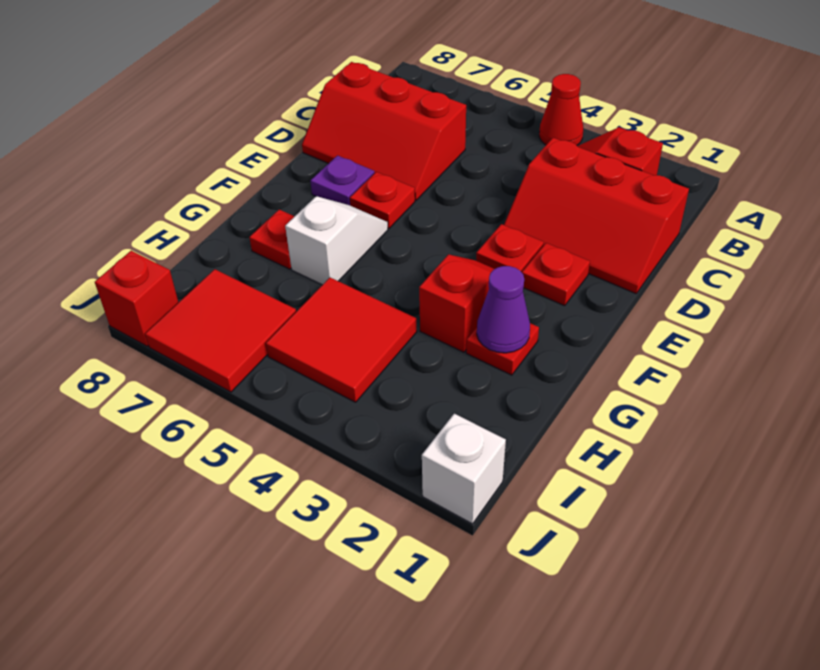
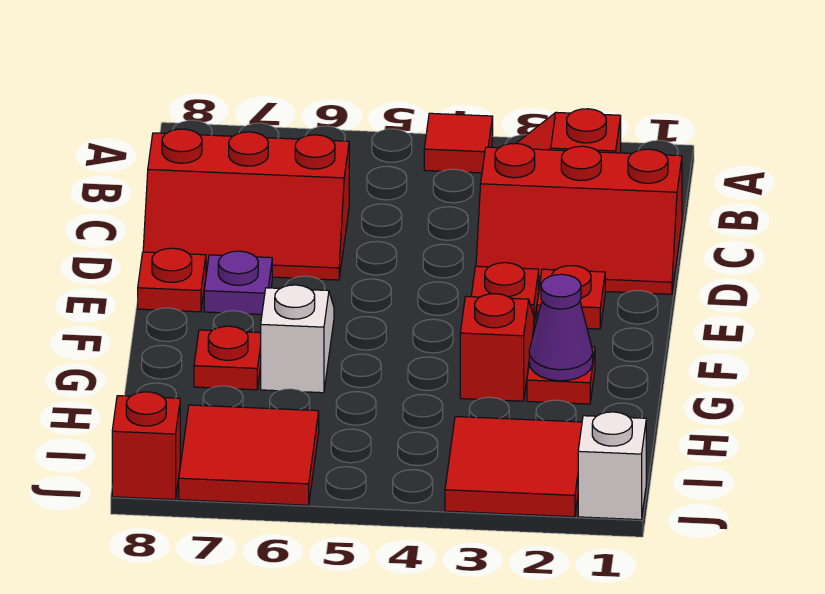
red 1x1 cone [539,74,583,145] -> red 1x1 tile [424,113,493,173]
red 1x1 plate [350,172,415,228] -> red 1x1 plate moved to [138,248,206,312]
red 2x2 tile [266,278,417,402] -> red 2x2 tile moved to [445,417,582,517]

